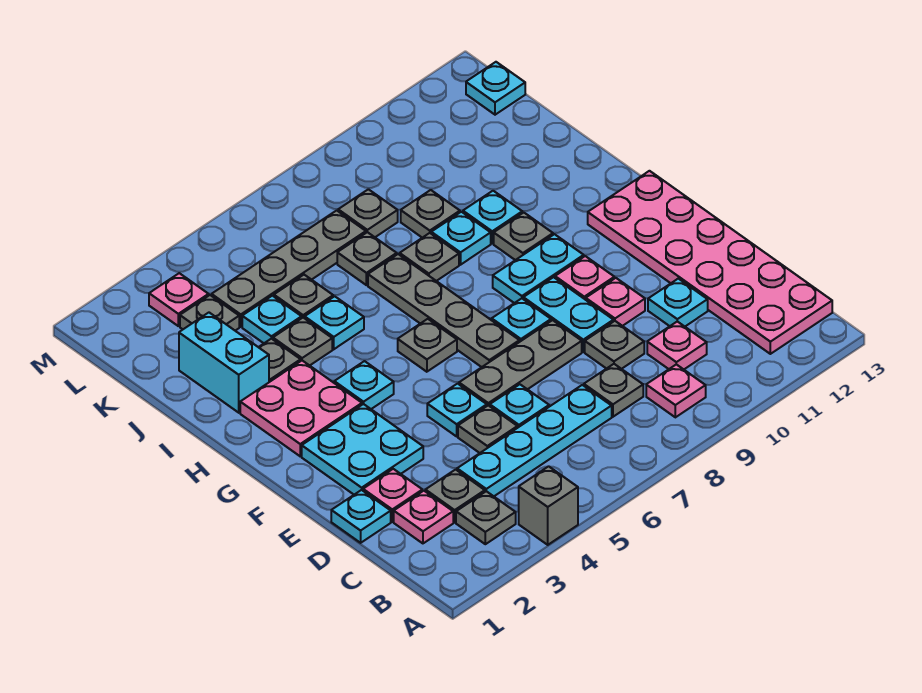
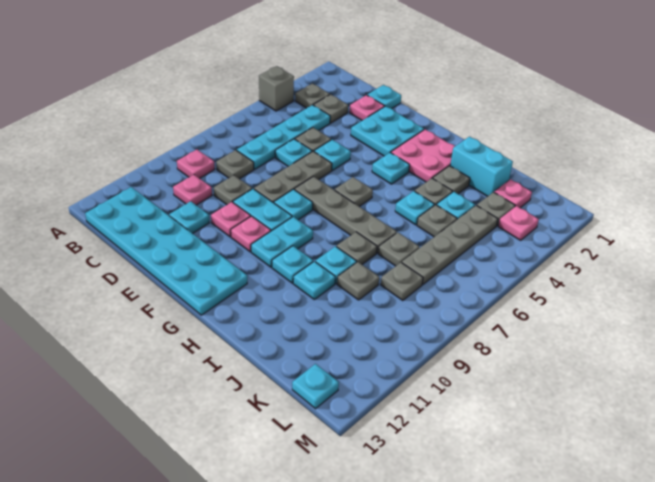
pink 2x6 plate [588,171,832,354] -> cyan 2x6 plate [85,187,247,315]
pink 1x1 plate [394,491,453,543] -> pink 1x1 plate moved to [494,179,532,208]
grey 1x1 plate [494,213,553,260] -> cyan 1x1 plate [272,246,313,283]

